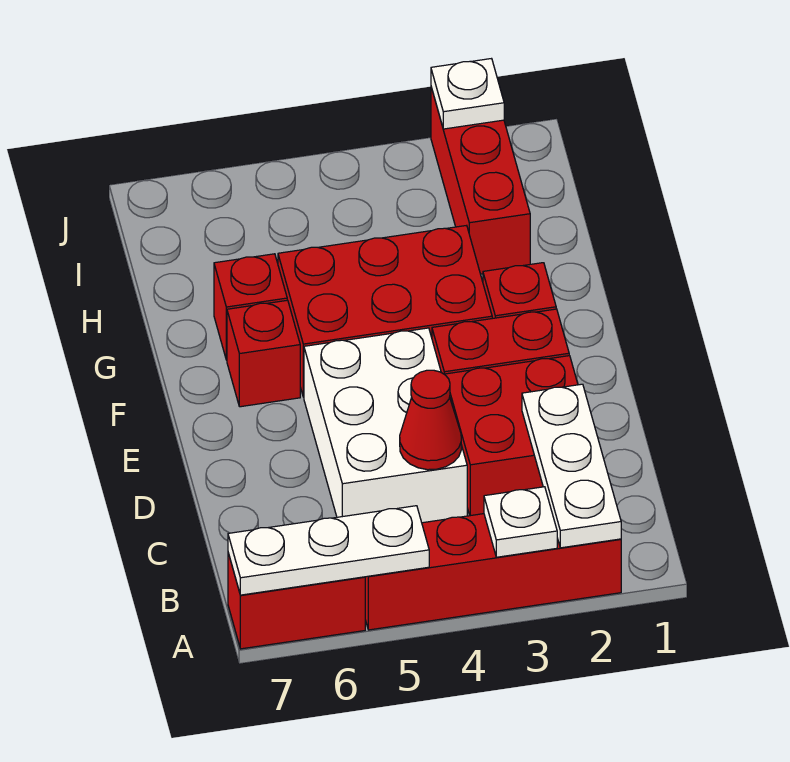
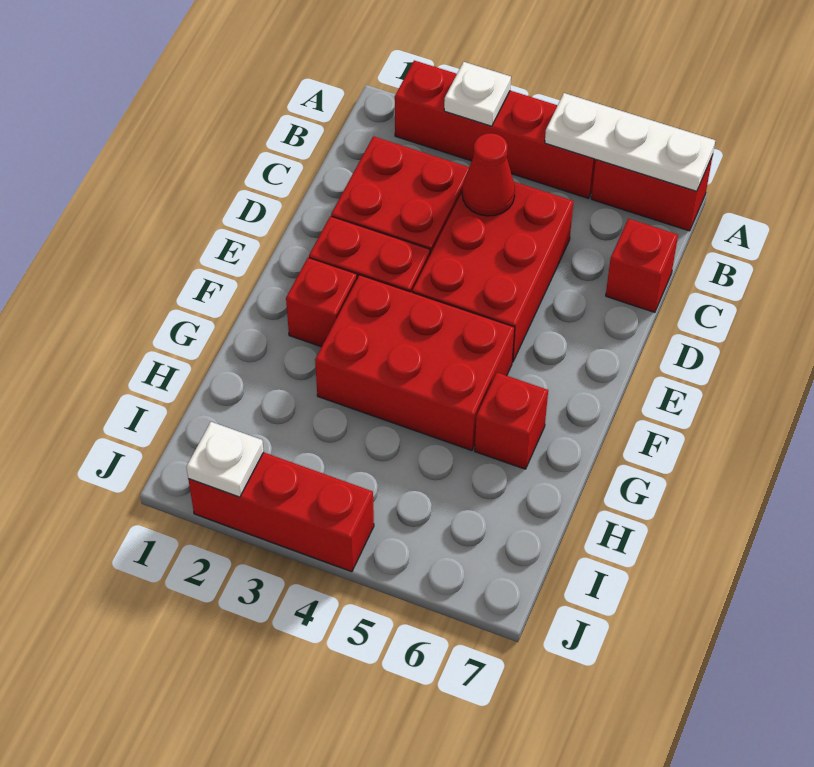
white 1x3 plate [522,384,621,548] -> none
white 2x3 brick [304,328,467,523] -> red 2x3 brick [412,182,574,362]
red 1x1 brick [227,300,300,407] -> red 1x1 brick moved to [606,219,678,312]
red 1x3 brick [431,87,530,274] -> red 1x3 brick turned to [188,452,374,572]

